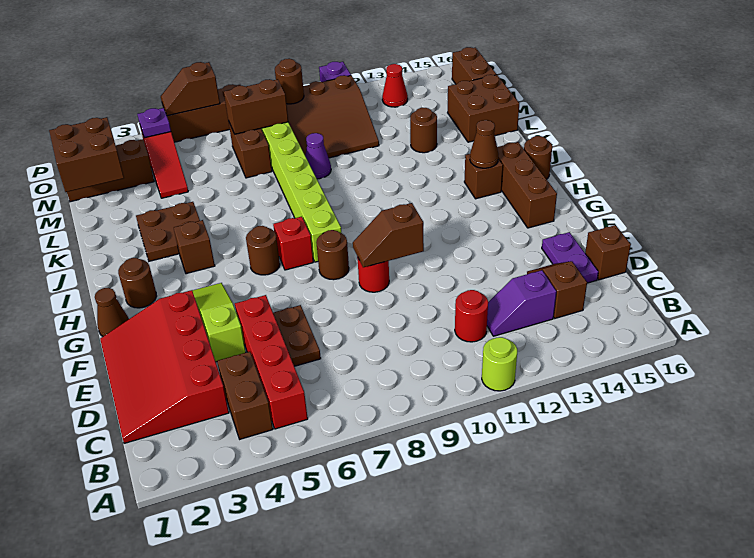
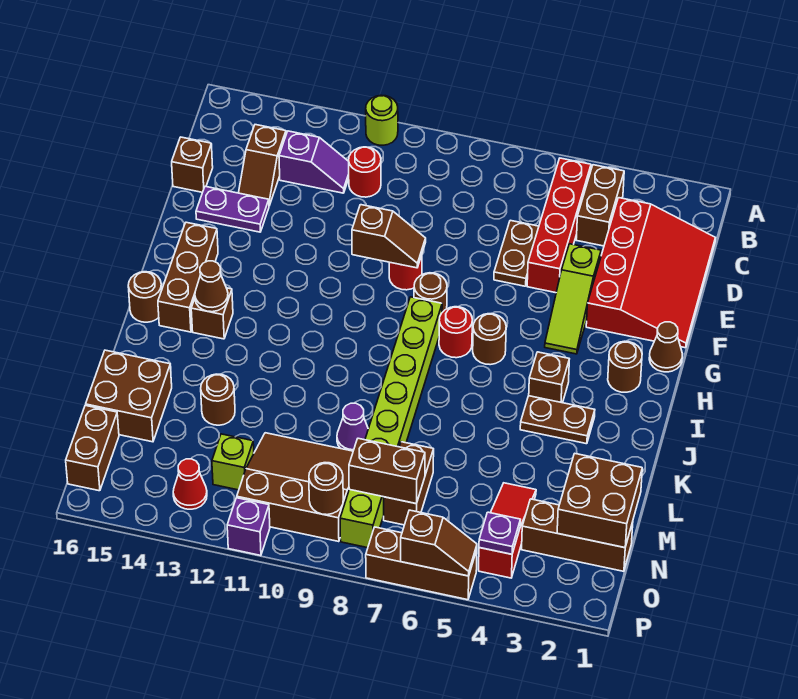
purple 1x2 plate [542,232,598,283] -> purple 1x2 plate turned to [196,186,269,232]
red 1x1 brick [273,217,313,270] -> red 1x1 round brick [439,307,472,358]
brown 2x2 plate [136,202,200,261] -> brown 1x2 plate [520,396,595,444]
none -> lime 1x1 brick [212,434,254,490]

